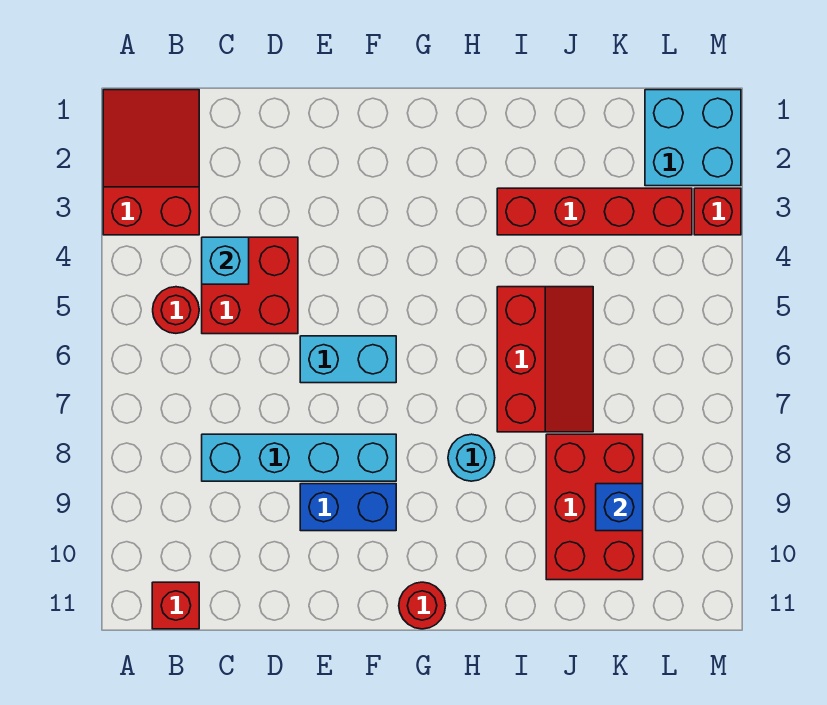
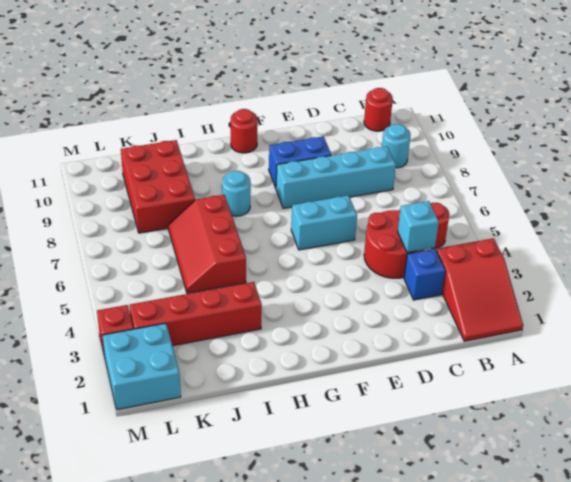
none -> cyan 1x1 round brick [382,124,411,168]
red 1x1 brick [152,582,199,629] -> red 1x1 round brick [364,88,393,131]
red 2x2 brick [202,237,298,334] -> red 2x2 round brick [364,210,424,278]
blue 1x1 brick [596,484,643,531] -> blue 1x1 brick moved to [404,249,445,300]

